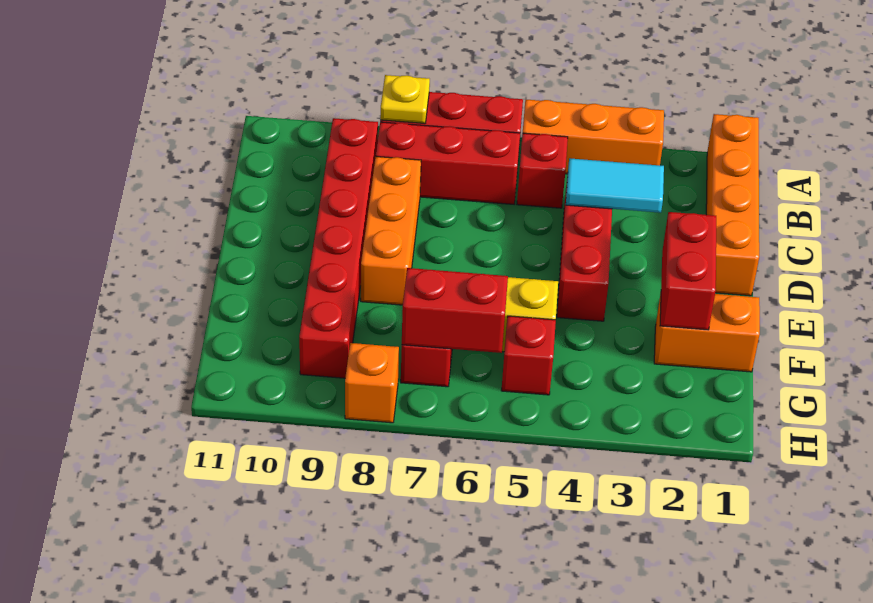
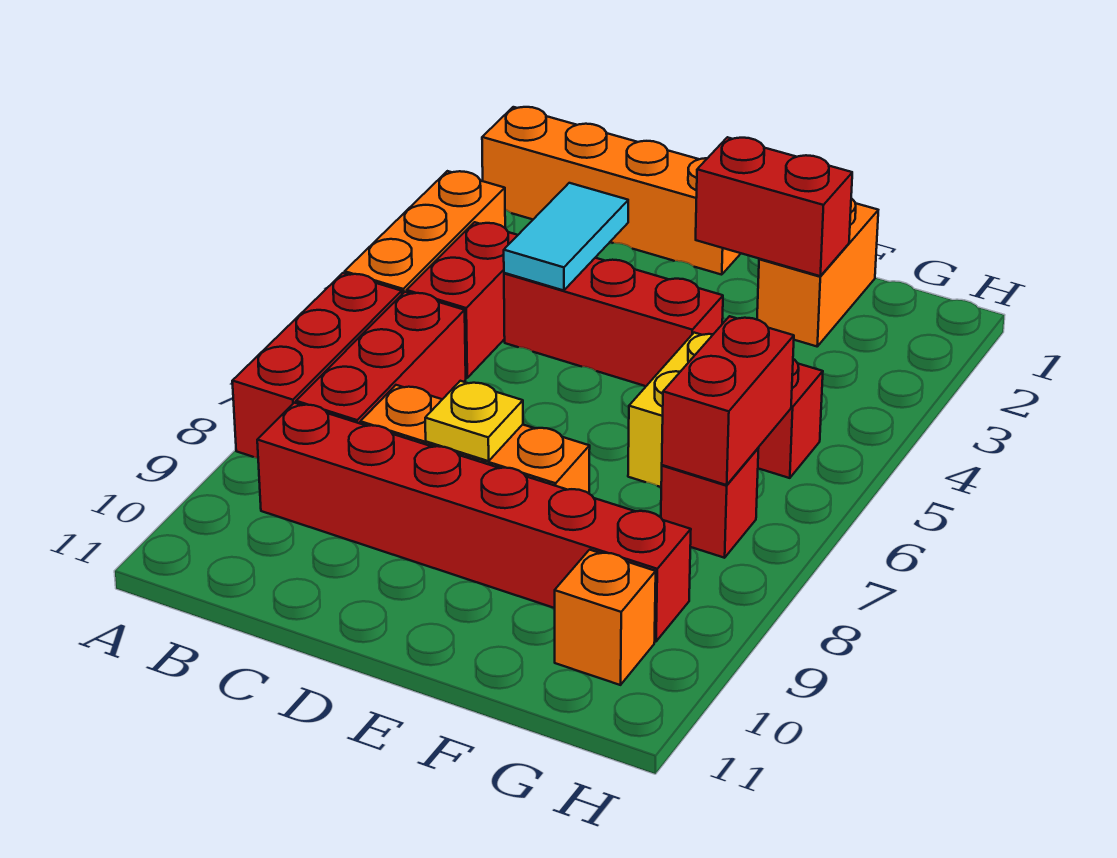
yellow 1x1 plate [380,75,430,123] -> yellow 1x1 plate moved to [425,381,523,461]
red 1x1 brick [517,133,568,208] -> red 1x2 brick [407,222,518,378]
orange 1x1 brick [345,343,399,423] -> orange 1x1 brick moved to [555,550,656,685]

